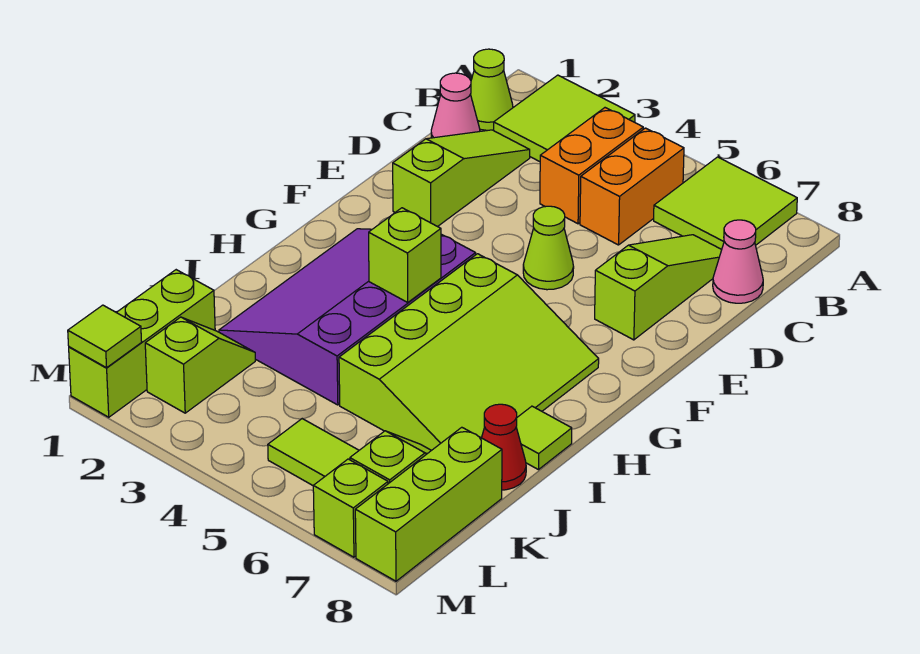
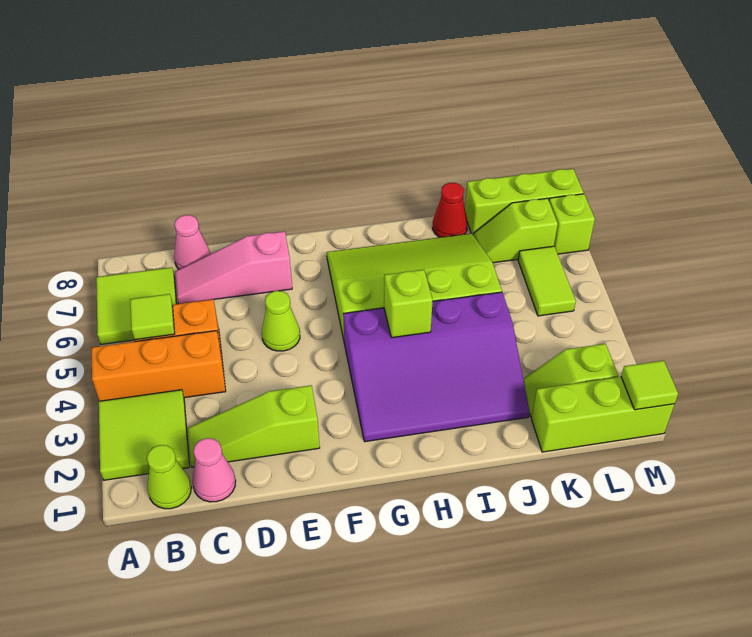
orange 1x2 brick [540,108,643,224] -> orange 1x3 brick [92,331,226,401]
lime 1x3 slope [595,235,722,340] -> pink 1x3 slope [175,231,292,304]
lime 1x1 tile [516,406,572,470] -> lime 1x1 tile moved to [130,294,175,340]

